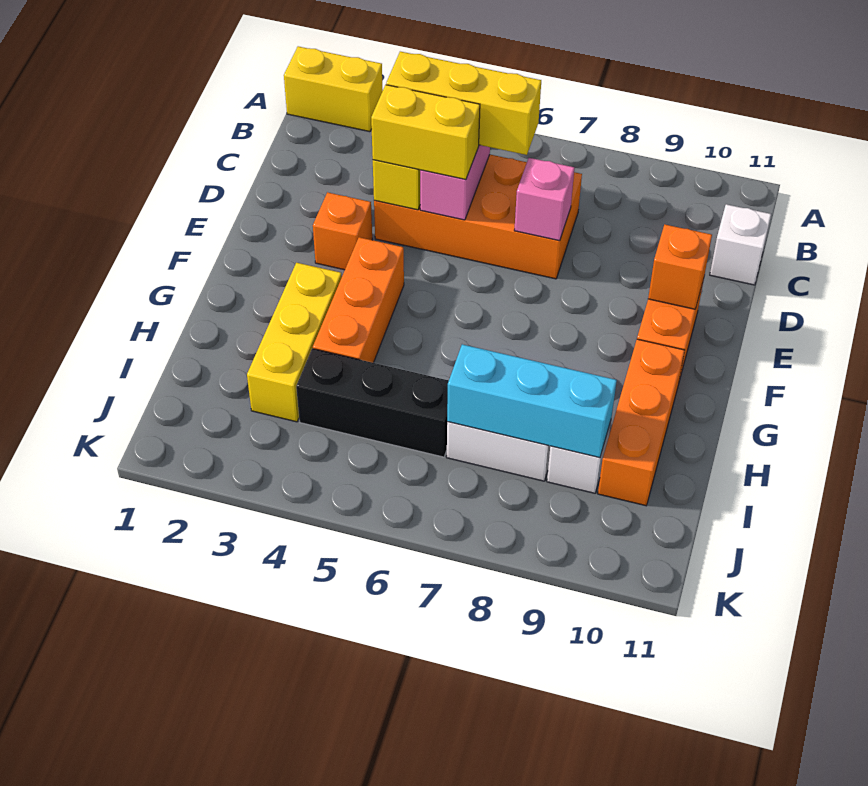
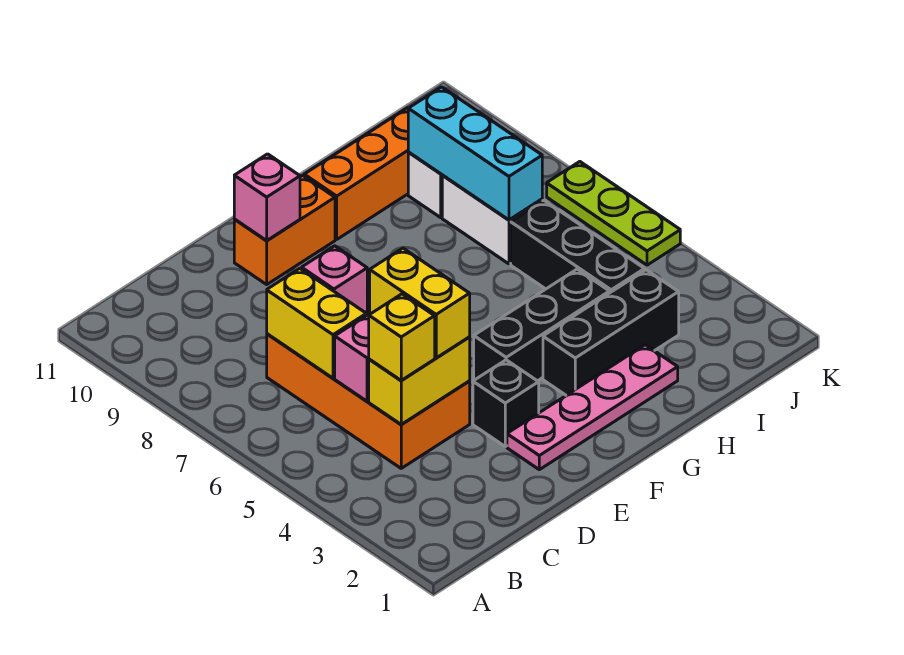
yellow 1x2 brick [284,46,383,132] -> yellow 1x2 brick moved to [267,268,366,378]
yellow 1x3 brick [386,52,541,155] -> yellow 1x1 brick [369,294,435,381]
white 1x1 brick [710,204,771,285] -> none
none -> pink 1x4 plate [507,345,678,470]
orange 1x1 brick [313,192,372,270] -> black 1x1 brick [473,360,539,446]
orange 1x1 brick [648,224,712,309] -> pink 1x1 brick [234,154,300,240]
orange 1x3 brick [313,237,404,363] -> black 1x3 brick [474,269,610,381]
yellow 1x3 brick [247,263,342,422] -> black 1x3 brick [543,270,679,395]
none -> lime 1x3 plate [547,162,680,265]

